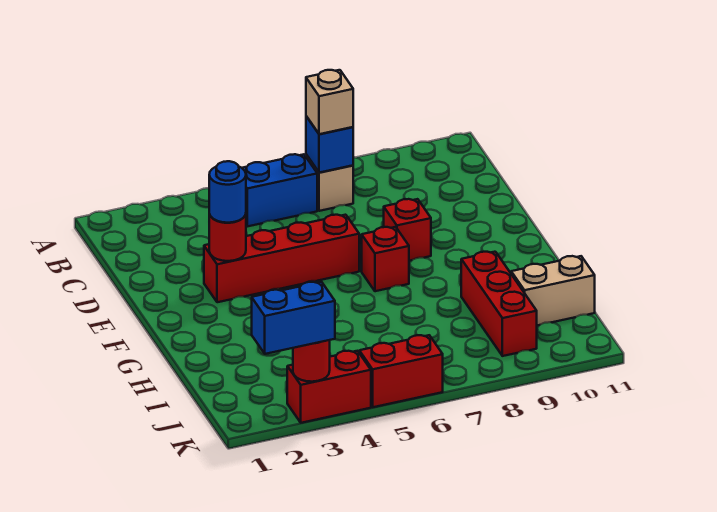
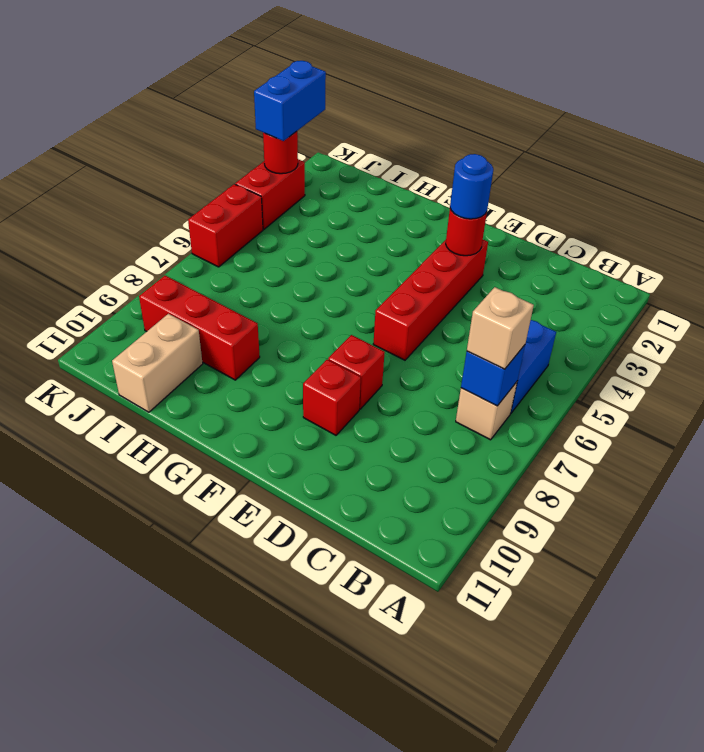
red 1x1 brick [362,227,409,291] -> red 1x1 brick moved to [303,360,361,435]

